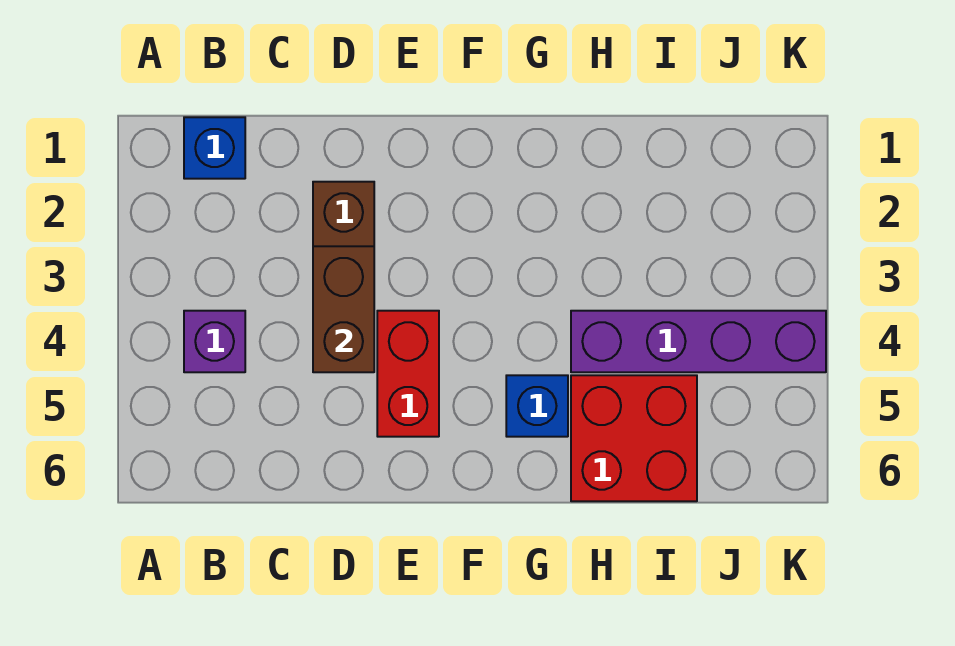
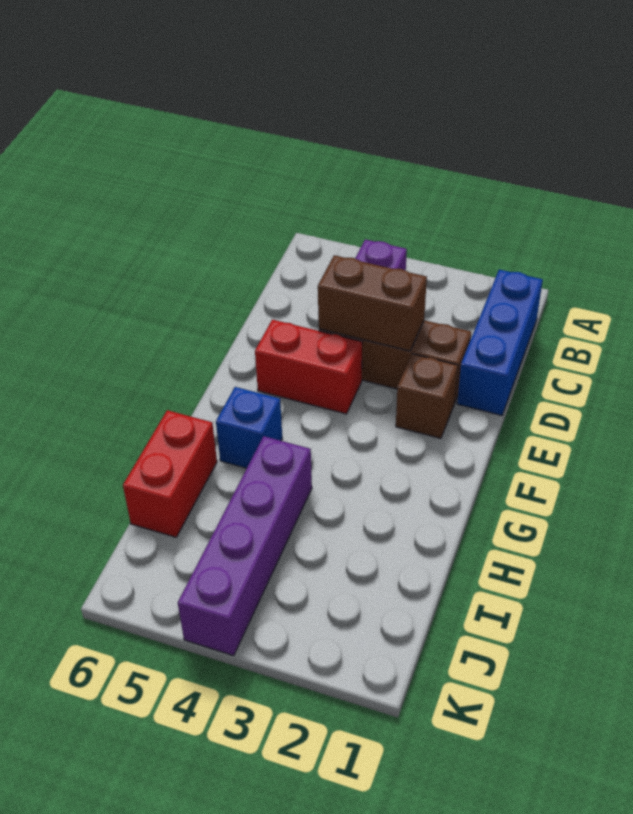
blue 1x1 brick [184,117,245,179] -> blue 1x3 brick [457,270,543,415]
none -> brown 1x1 brick [396,354,458,438]
red 2x2 brick [571,375,697,501] -> red 1x2 brick [123,410,217,537]

